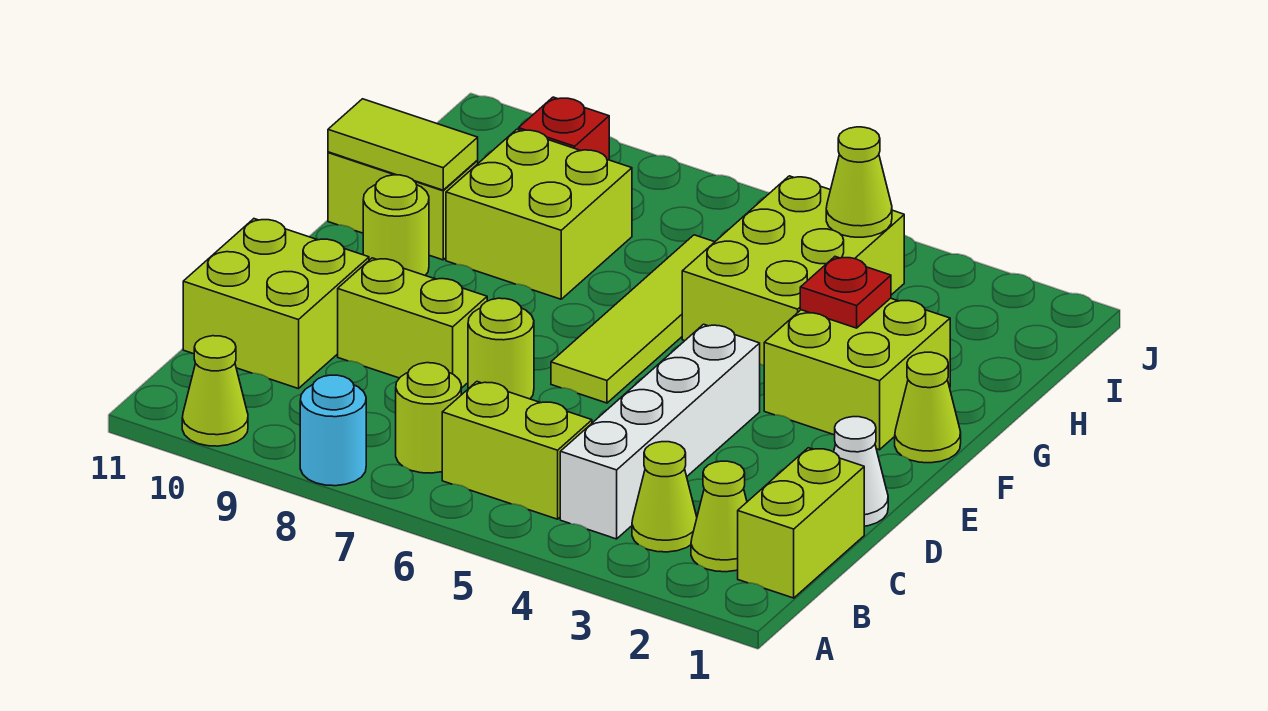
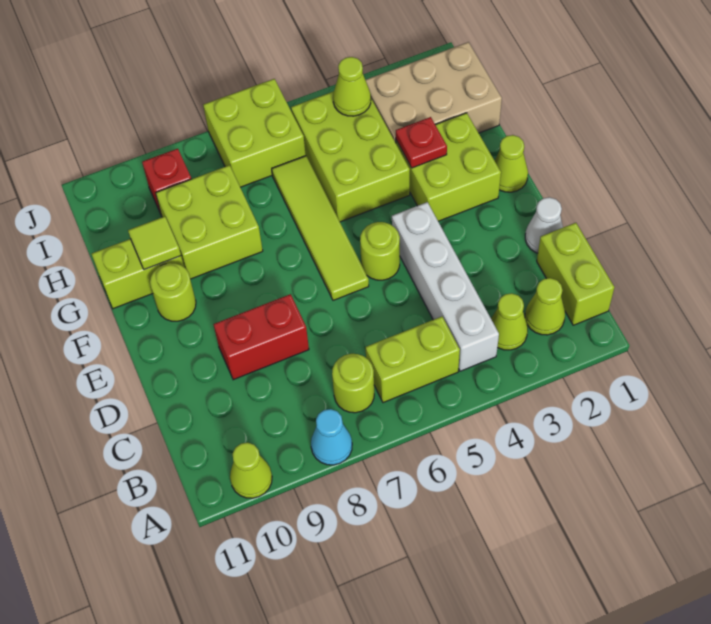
cyan 1x1 round brick [300,375,366,486] -> cyan 1x1 cone [311,409,352,465]
lime 2x2 brick [183,219,369,389] -> lime 2x2 brick moved to [203,79,306,187]
lime 1x1 round brick [468,298,534,399] -> lime 1x1 round brick moved to [360,222,400,280]
lime 1x2 brick [338,258,487,388] -> red 1x2 brick [213,294,309,380]
lime 1x2 tile [328,99,478,190] -> lime 1x1 tile [128,216,181,270]
none -> tan 2x3 brick [366,42,502,143]

